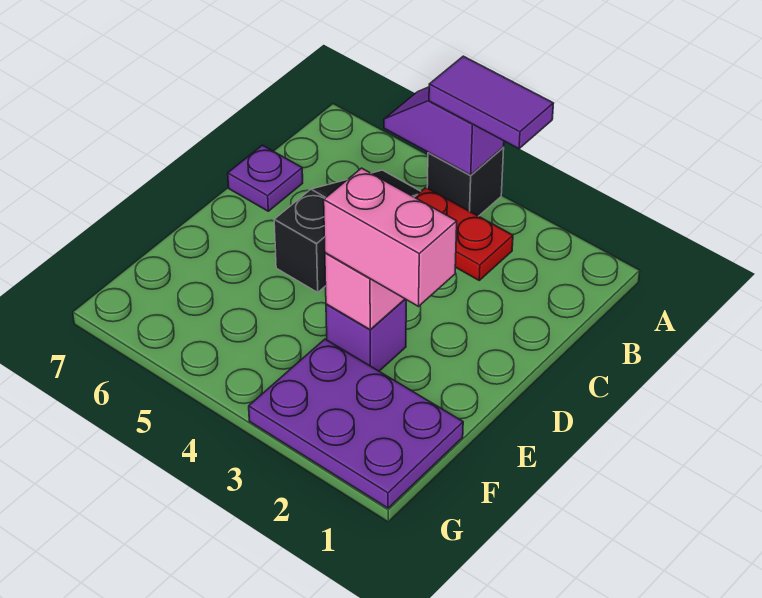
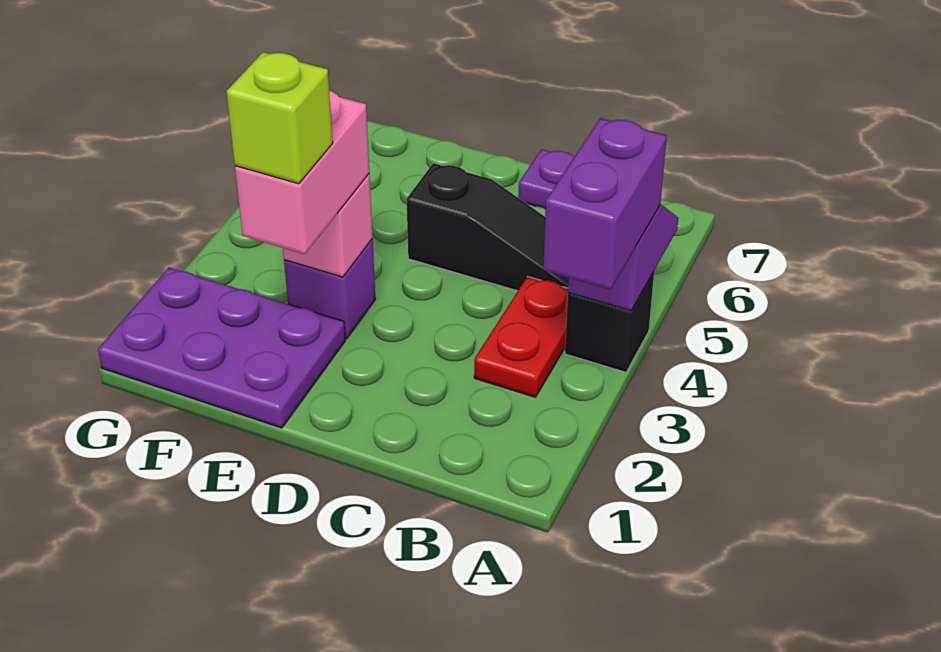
purple 1x2 tile [429,56,553,149] -> purple 1x2 brick [543,118,667,289]
none -> lime 1x1 brick [226,52,333,184]
purple 2x3 plate [249,339,463,508] -> purple 2x3 plate turned to [98,268,345,428]

